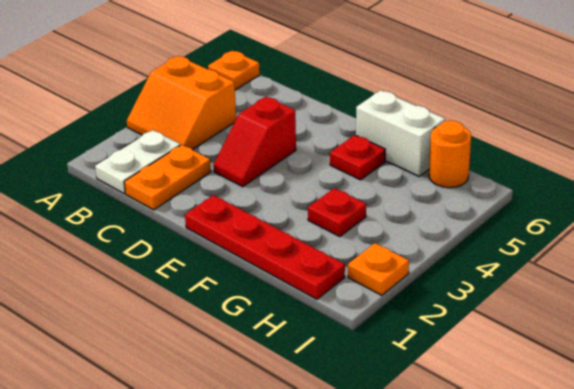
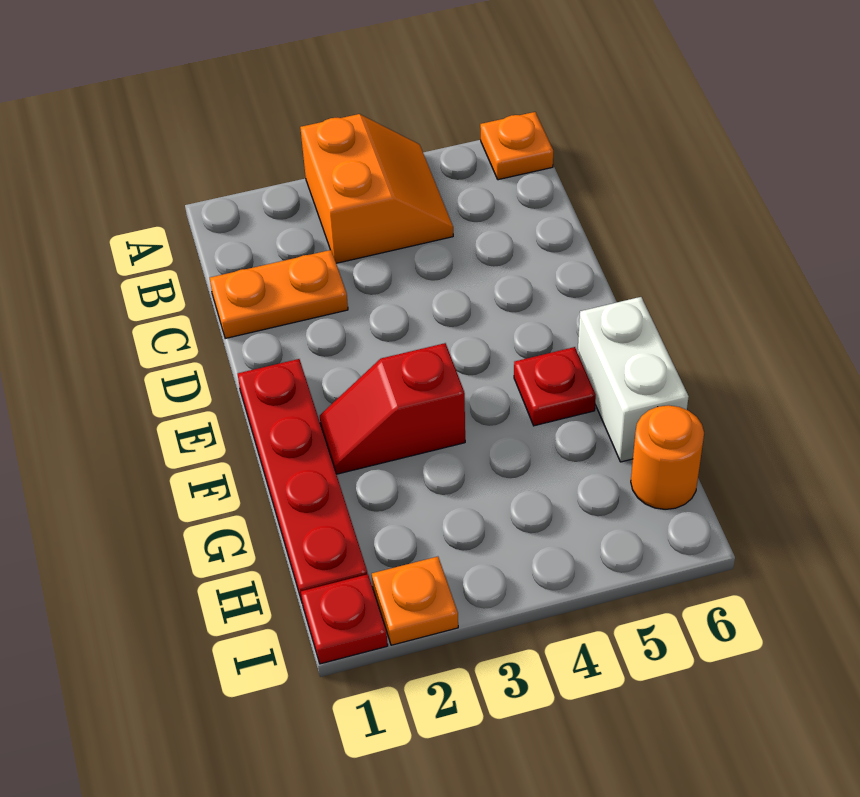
orange 2x2 slope [127,56,236,150] -> orange 2x2 slope turned to [300,114,453,263]
white 1x2 plate [95,130,180,194] -> none
red 1x2 slope [213,97,296,187] -> red 1x2 slope moved to [320,343,465,474]
red 1x1 plate [308,188,366,237] -> red 1x1 plate moved to [301,574,388,664]

